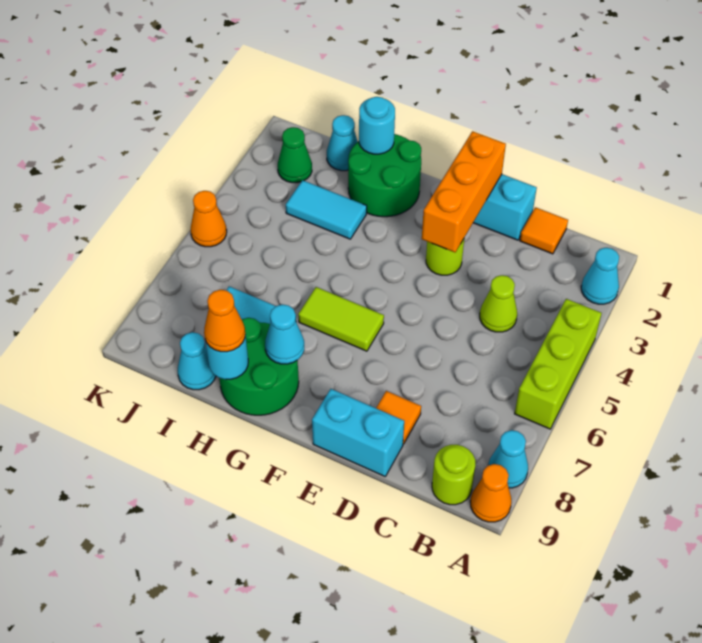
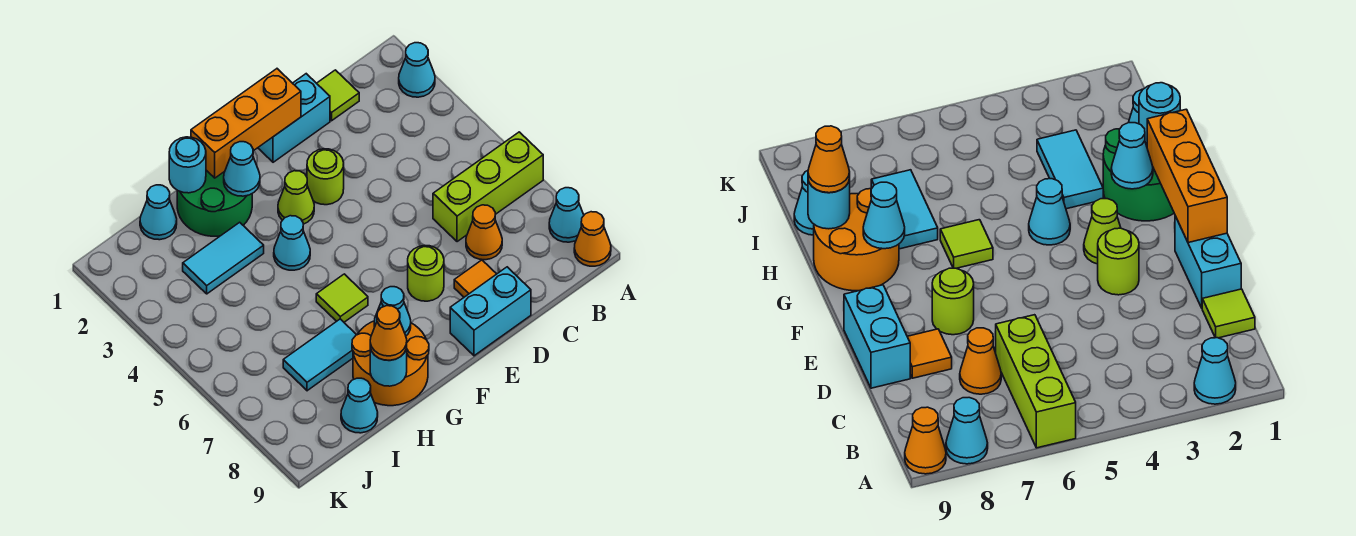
lime 1x3 brick [515,299,602,429] -> lime 1x3 brick turned to [433,132,543,242]
lime 1x1 round brick [432,445,475,505] -> lime 1x1 round brick moved to [408,245,444,301]
orange 1x1 tile [520,207,568,254] -> lime 1x1 tile [317,70,359,121]
lime 1x1 cone [480,275,517,332] -> lime 1x1 cone moved to [278,171,314,224]
orange 1x3 brick [422,131,506,252] -> orange 1x3 brick turned to [191,69,301,178]
lime 1x2 tile [298,287,384,351] -> lime 1x1 tile [316,274,368,322]
none -> cyan 1x1 cone [224,142,260,196]
none -> cyan 1x1 cone [274,216,310,270]
green 2x2 round brick [219,318,299,415] -> orange 2x2 round brick [352,321,429,406]
green 1x1 cone [278,127,312,183] -> none
orange 1x1 cone [191,191,227,247] -> orange 1x1 cone moved to [466,205,502,260]

